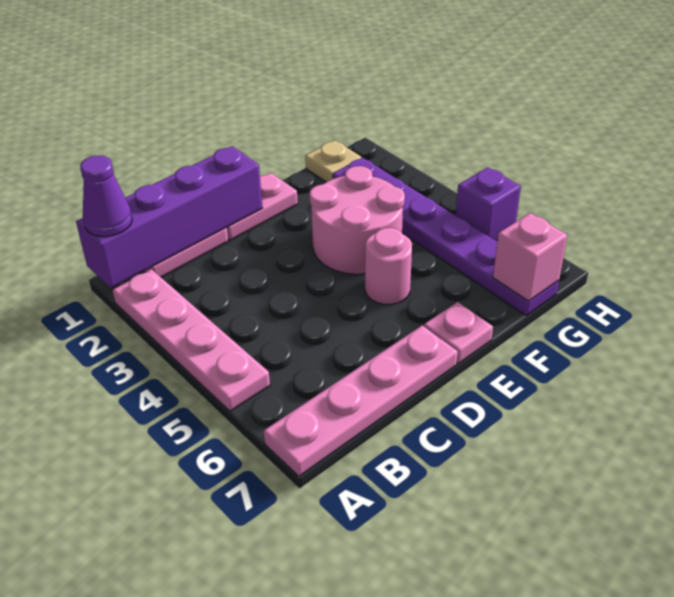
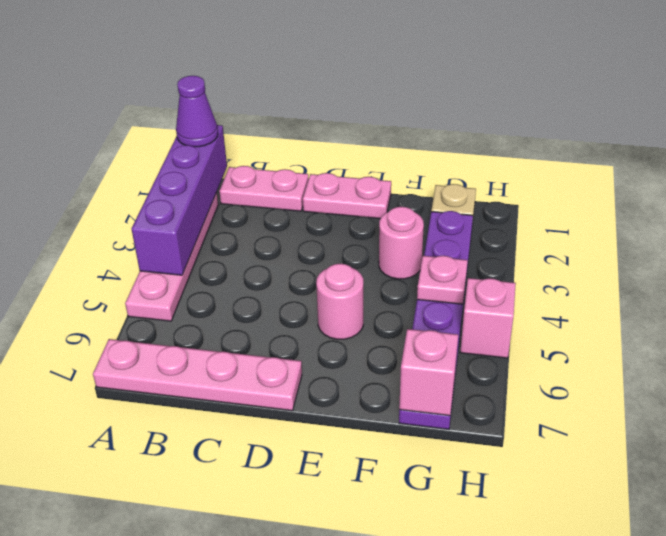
purple 1x4 brick [76,146,263,288] -> purple 1x4 brick turned to [132,125,227,275]
pink 2x2 round brick [309,166,405,274] -> pink 1x1 round brick [379,207,424,279]
pink 1x1 plate [424,302,493,364] -> pink 1x1 plate moved to [417,256,468,304]
purple 1x1 brick [456,168,521,241] -> pink 1x1 brick [460,278,516,358]

